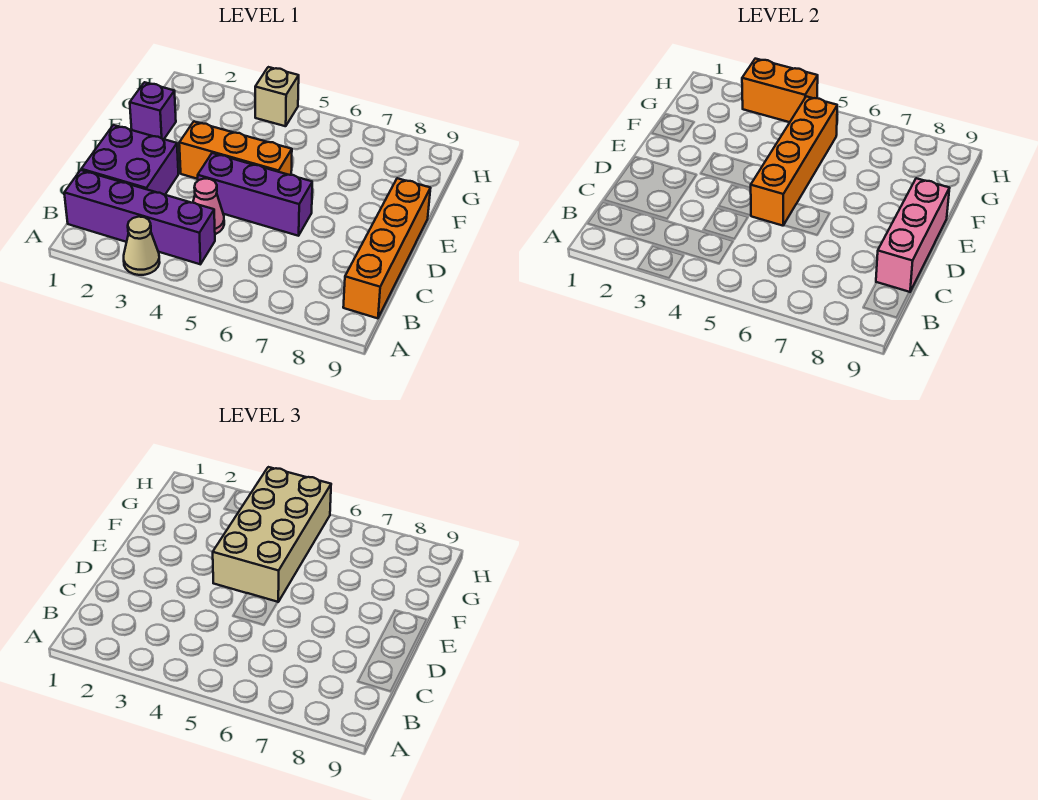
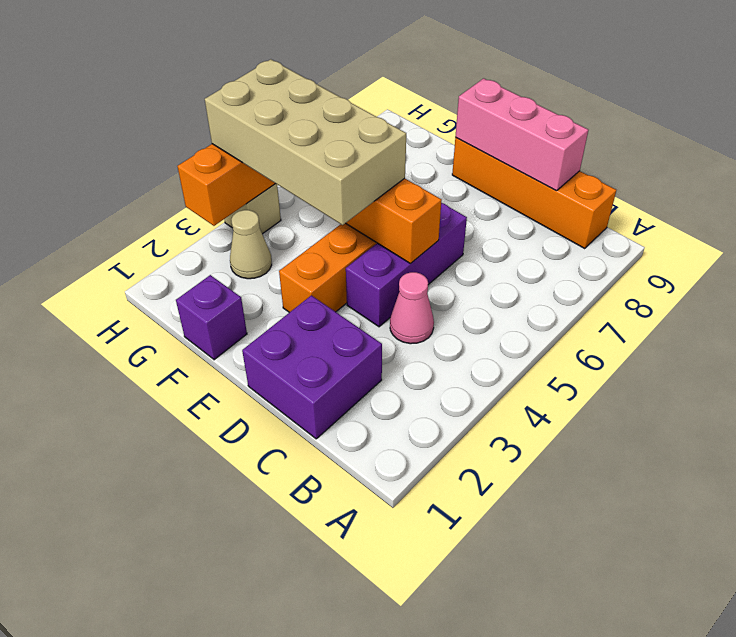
tan 1x1 cone [124,217,160,275] -> tan 1x1 cone moved to [230,210,272,279]
purple 1x4 brick [64,170,215,264] -> none

